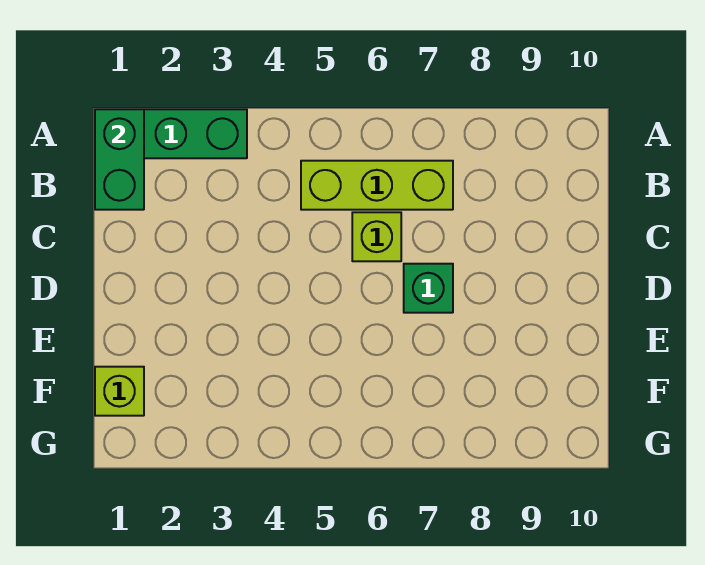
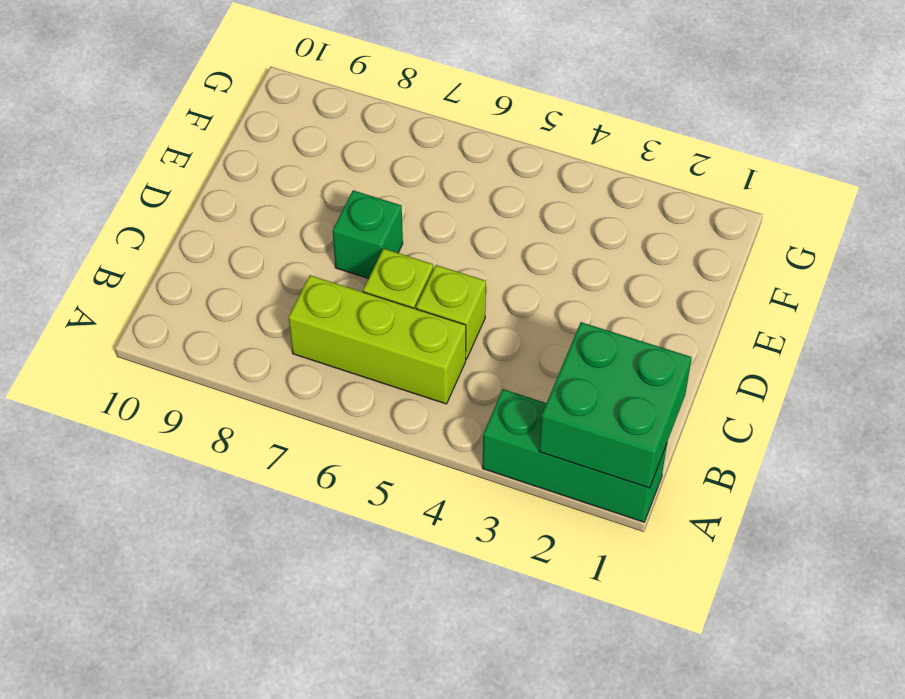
green 1x2 brick [95,109,144,210] -> green 2x2 brick [539,322,692,488]
lime 1x1 brick [95,367,144,416] -> lime 1x1 brick moved to [416,265,486,359]

